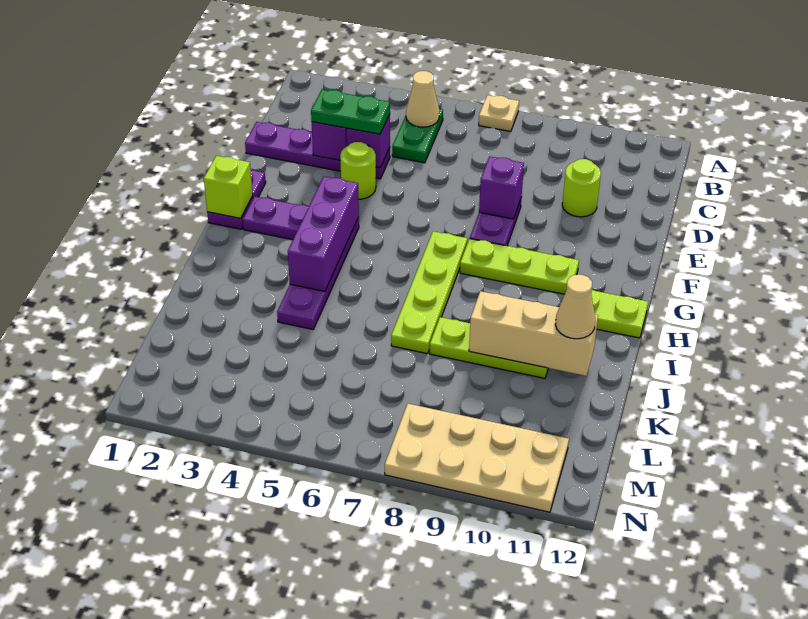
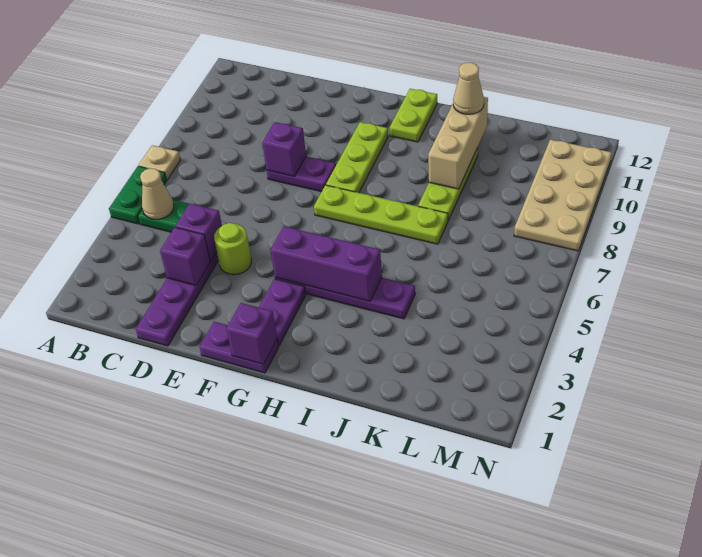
green 1x2 plate [311,89,390,134] -> green 1x2 plate moved to [109,166,167,224]
lime 1x1 round brick [562,159,601,217] -> none
lime 1x1 brick [204,156,253,218] -> purple 1x1 brick [226,303,277,364]

